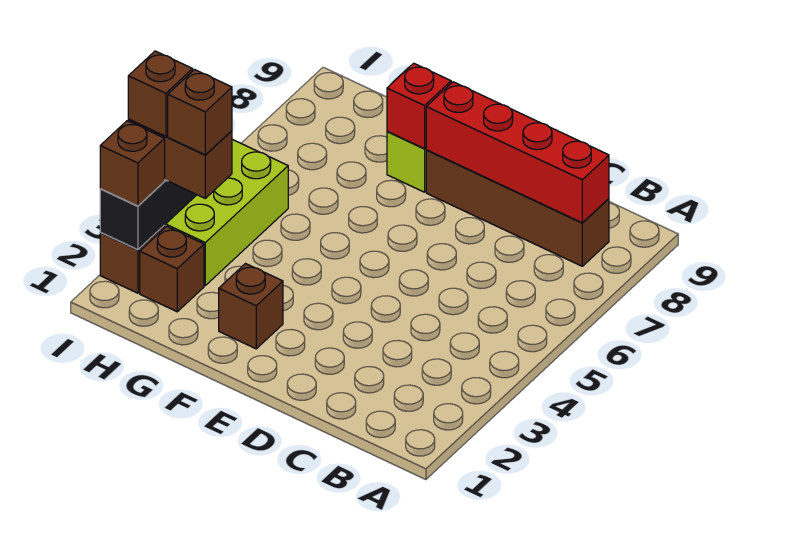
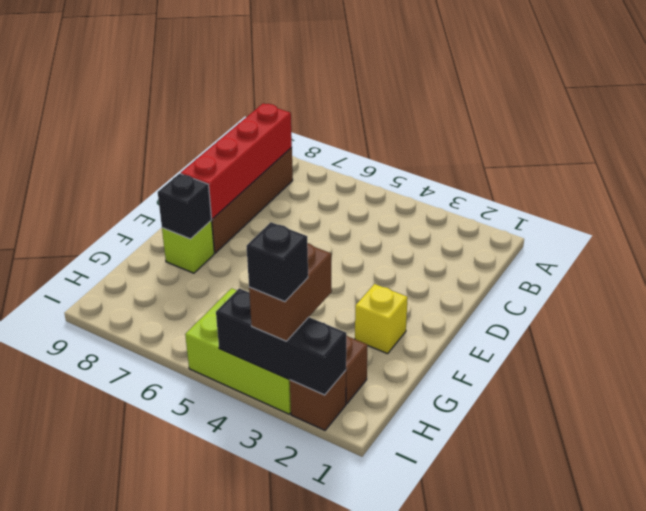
brown 1x1 brick [219,264,283,349] -> yellow 1x1 brick [355,284,408,354]
red 1x1 brick [387,63,451,149] -> black 1x1 brick [158,174,212,239]
brown 1x1 brick [168,70,232,155] -> none
brown 1x1 brick [100,121,165,206] -> none
brown 1x1 brick [128,51,193,136] -> black 1x1 brick [247,222,308,302]

